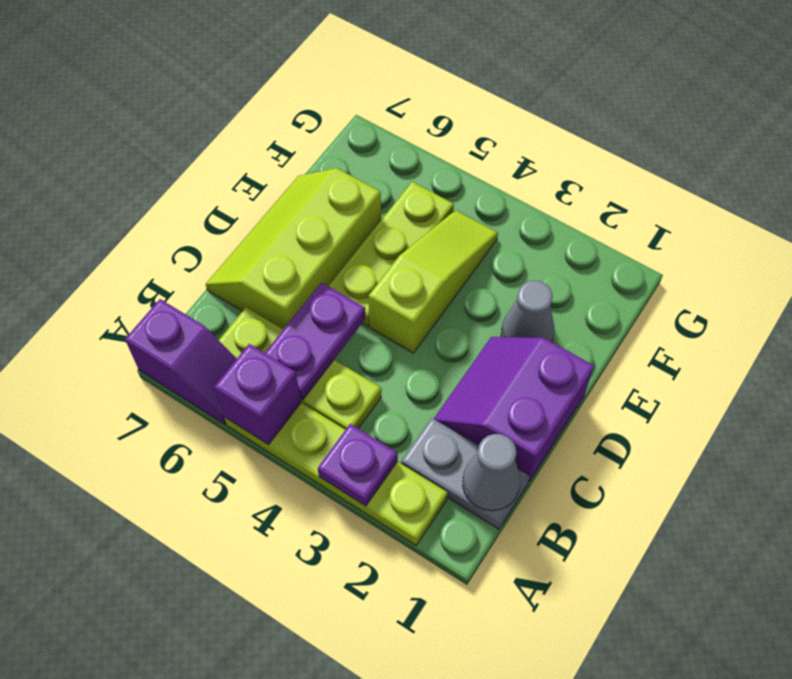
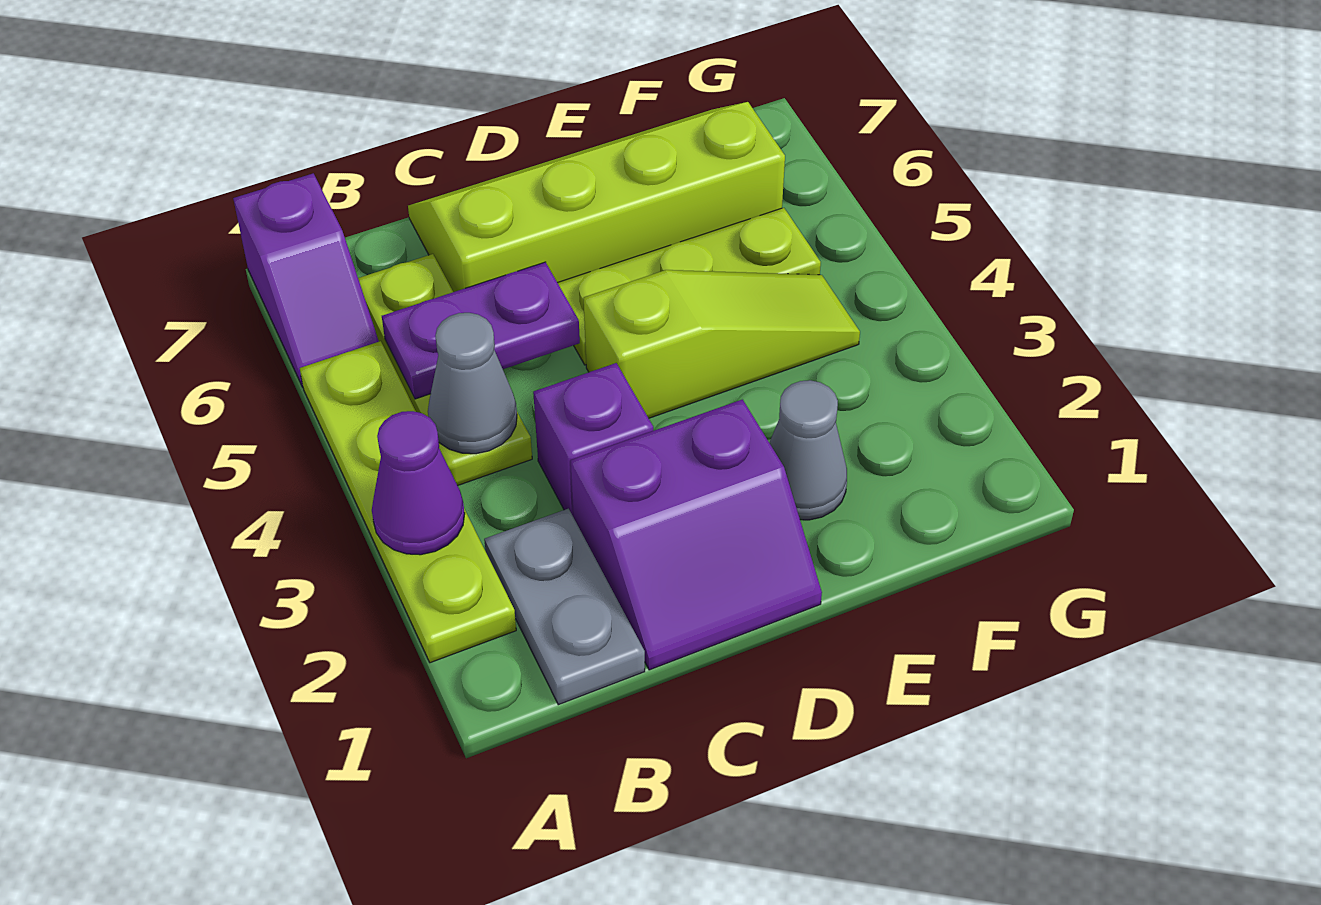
purple 1x1 plate [318,424,398,506] -> purple 1x1 cone [372,411,465,555]
purple 1x1 brick [214,344,301,445] -> purple 1x1 brick moved to [533,363,654,516]
grey 1x1 cone [463,434,520,511] -> grey 1x1 cone moved to [428,313,517,454]
purple 2x2 slope [434,337,594,482] -> purple 2x2 slope turned to [571,399,822,670]
lime 2x3 slope [206,168,381,329] -> lime 2x4 slope [408,102,785,292]

